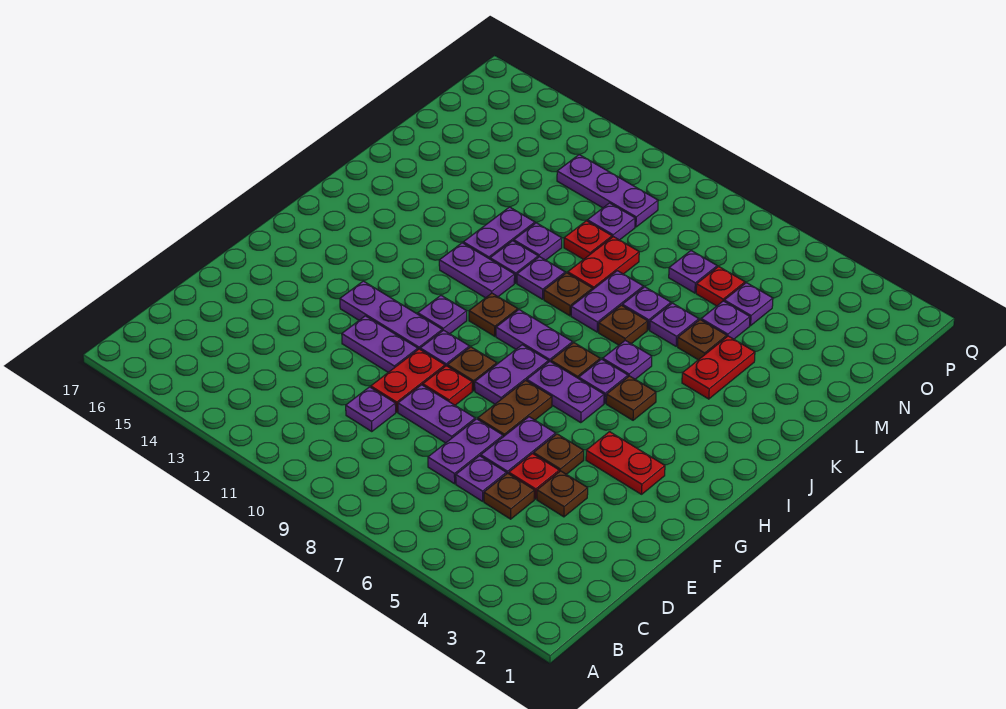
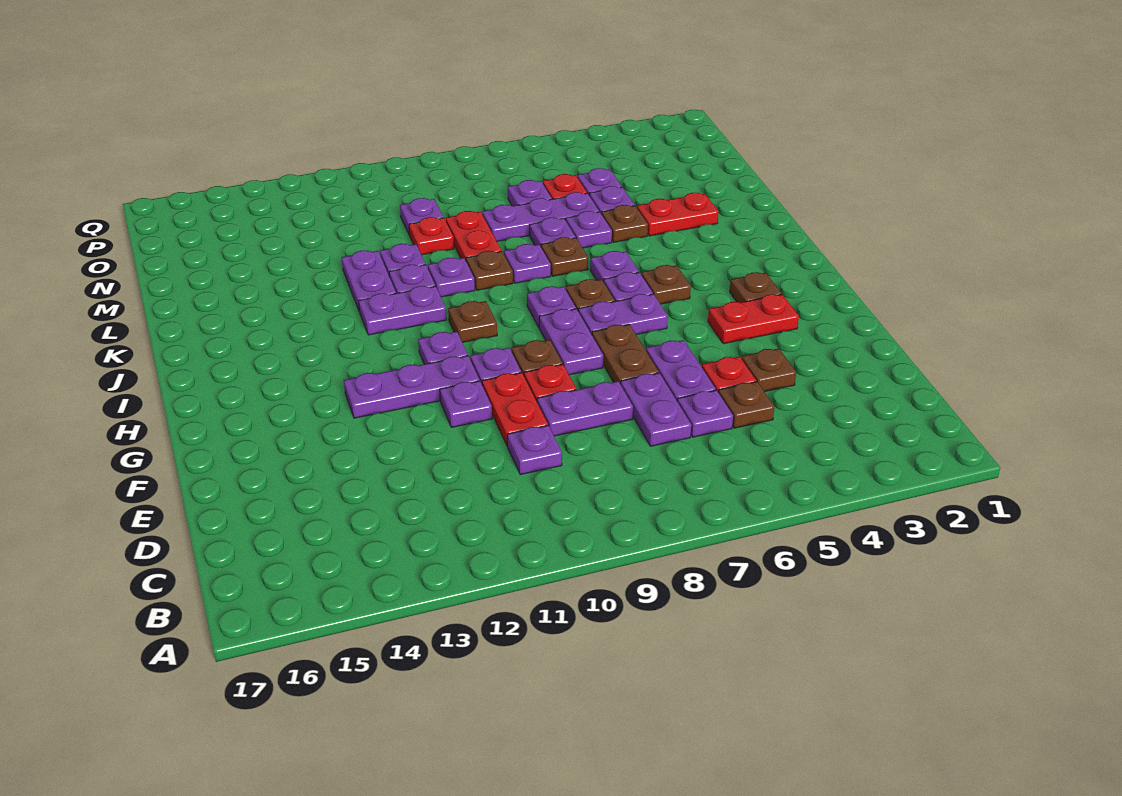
brown 1x1 plate [534,434,584,474] -> brown 1x1 plate moved to [730,272,782,303]
purple 1x2 plate [342,316,418,372] -> purple 1x1 plate [440,381,492,427]
purple 1x2 plate [496,310,572,362] -> purple 1x1 plate [527,286,576,327]
red 1x2 plate [682,336,755,399] -> red 1x2 plate turned to [637,193,719,236]
purple 1x2 plate [571,271,643,332] -> purple 1x1 plate [504,244,551,283]
purple 1x3 plate [557,155,658,227] -> purple 1x3 plate moved to [482,192,599,241]

